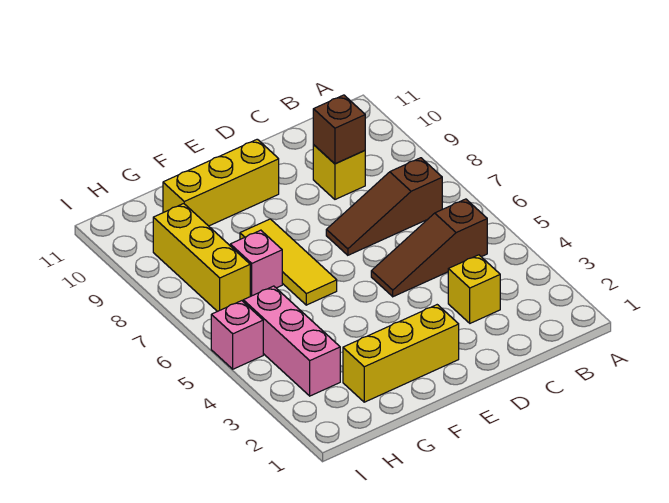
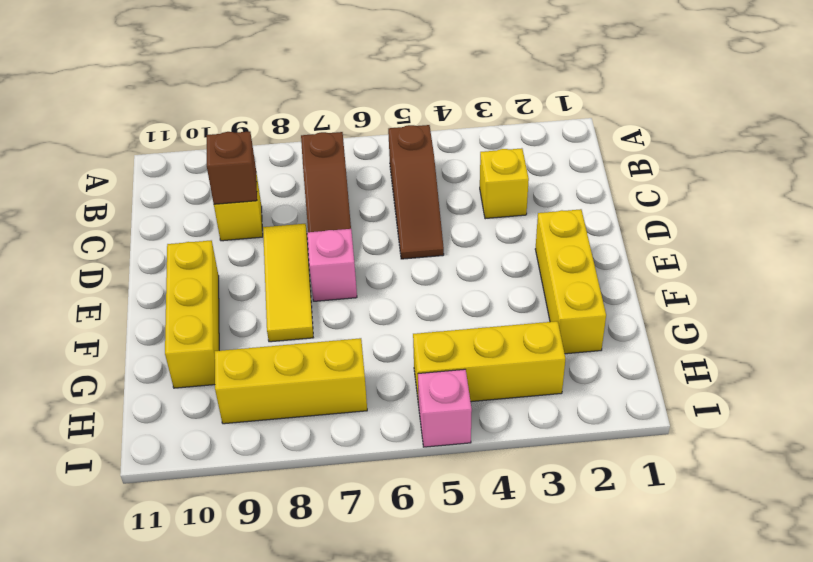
yellow 1x3 tile [240,219,337,305] -> yellow 1x3 tile turned to [263,224,313,342]
pink 1x1 brick [230,230,282,296] -> pink 1x1 brick moved to [307,229,357,301]
pink 1x3 brick [243,286,340,396] -> yellow 1x3 brick [413,321,565,405]

